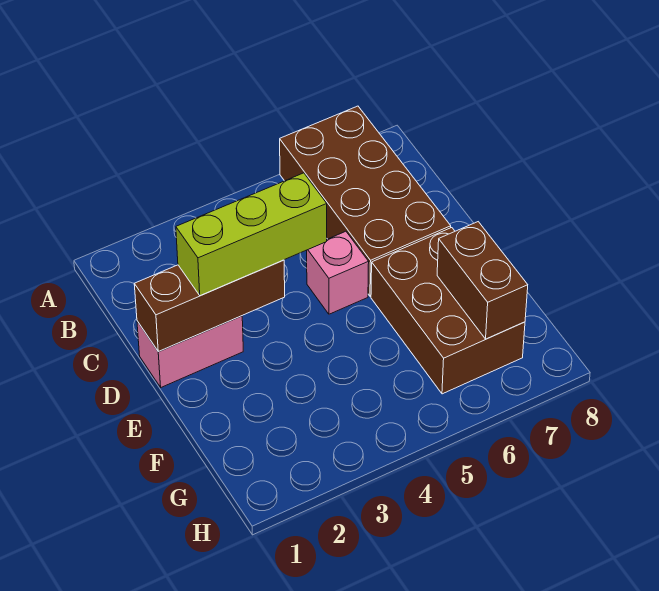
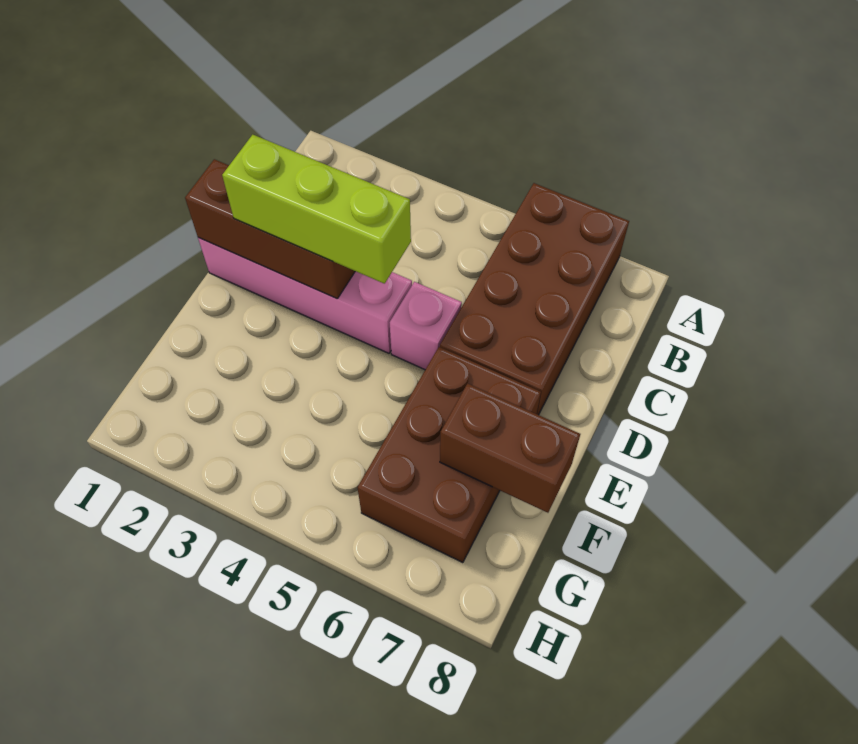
pink 1x2 brick [137,316,243,387] -> pink 1x4 brick [198,238,412,353]
brown 1x2 brick [437,222,528,339] -> brown 1x2 brick turned to [440,383,580,513]

